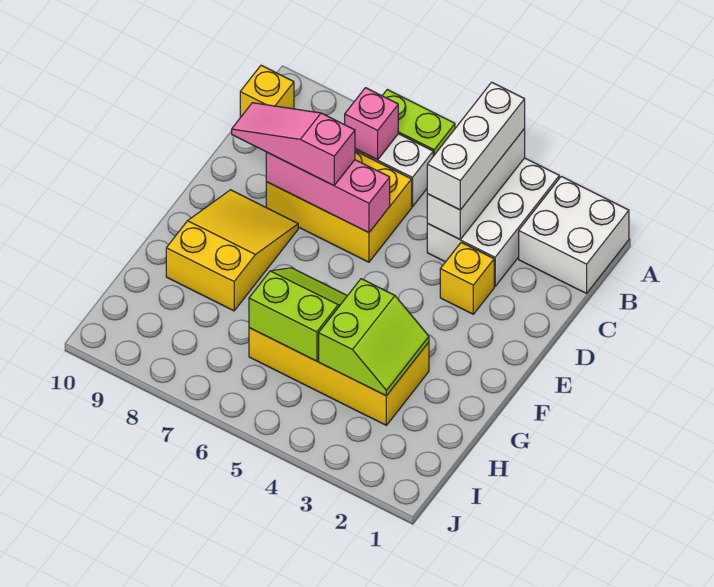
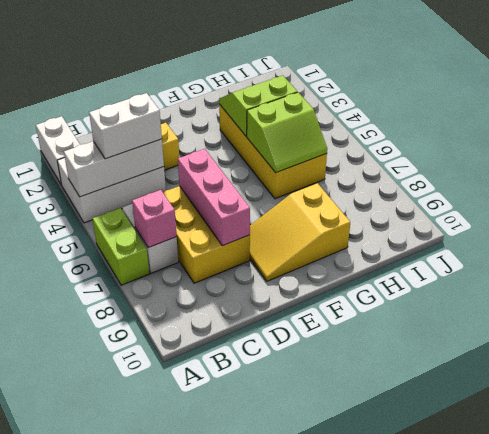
white 2x2 brick [519,176,629,293] -> white 1x2 brick [36,116,80,185]
white 1x3 brick [427,82,525,210] -> white 1x2 brick [89,93,162,159]
yellow 1x1 brick [240,65,294,118] -> none
pink 1x3 slope [232,103,355,186] -> none
lime 2x2 slope [249,268,347,361] -> lime 2x2 slope turned to [247,92,327,173]

